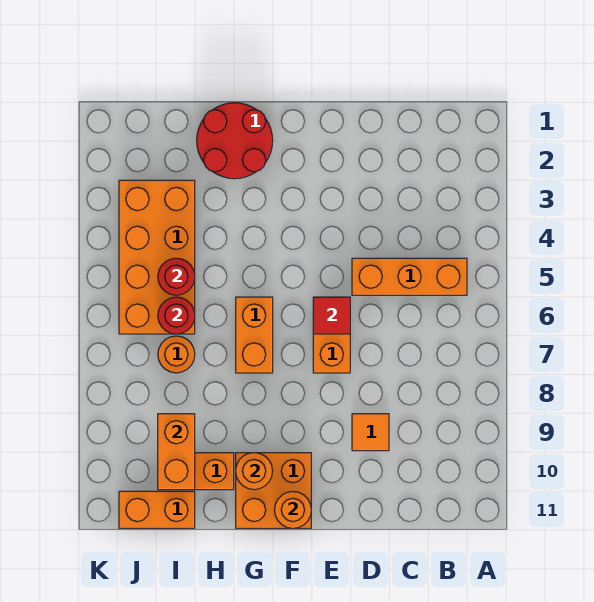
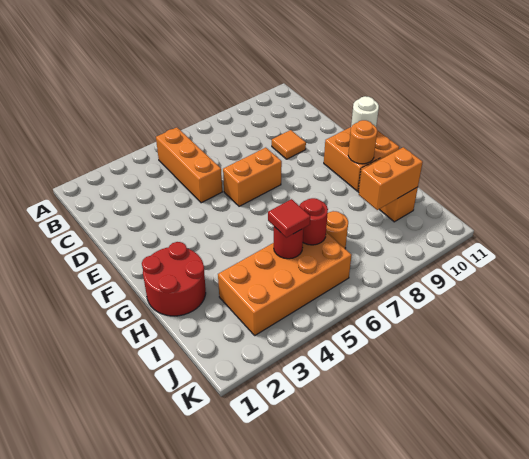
red 1x1 tile [313,297,350,334] -> red 1x1 tile moved to [268,199,310,238]
orange 1x1 round brick [274,492,311,528] -> white 1x1 round brick [351,96,379,127]
orange 1x2 brick [236,297,273,373] -> none
orange 1x2 brick [119,491,195,528] -> none

